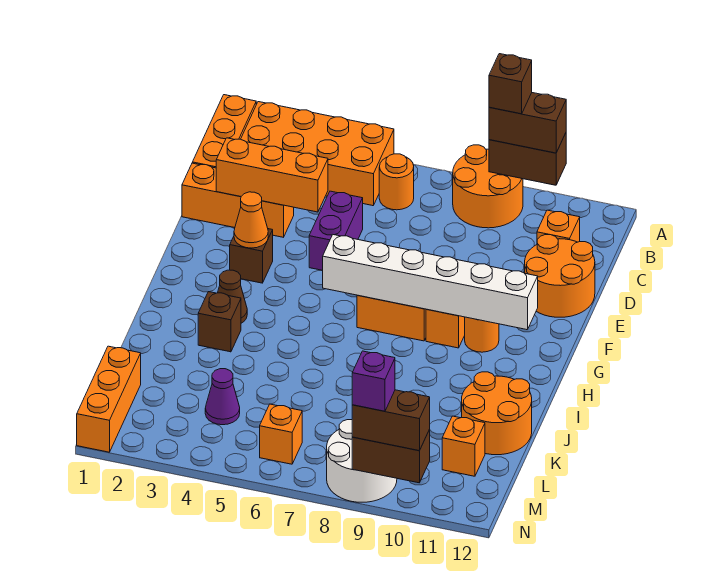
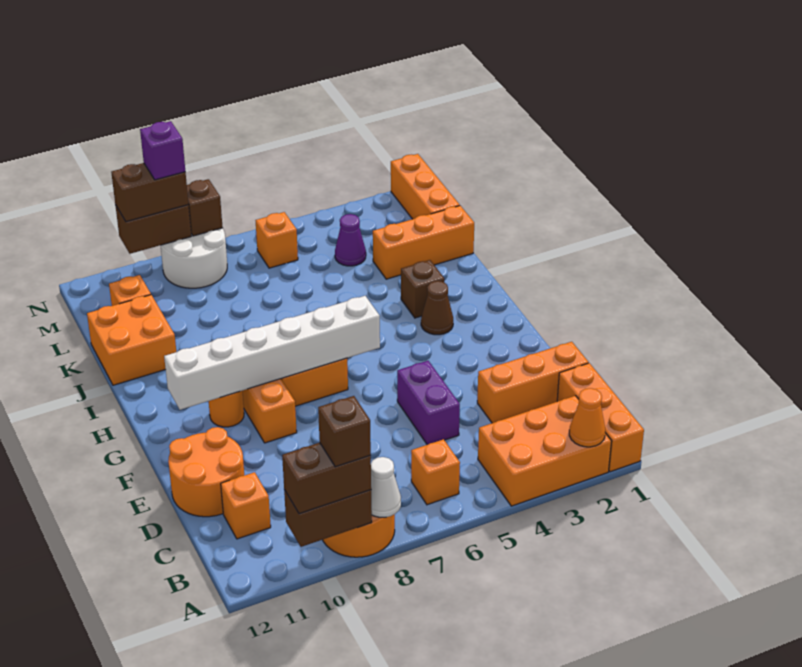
orange 2x4 brick [241,102,394,206] -> orange 2x3 brick [478,396,612,506]
none -> white 1x1 cone [371,457,401,517]
orange 1x1 round brick [379,154,414,210] -> orange 1x1 brick [411,439,460,505]
orange 1x3 brick [216,138,328,212] -> orange 1x3 brick moved to [373,206,474,279]
brown 1x1 brick [230,229,273,283] -> brown 1x1 brick moved to [187,179,223,236]
orange 1x1 cone [234,192,268,248] -> orange 1x1 cone moved to [569,388,605,447]
orange 2x2 round brick [462,372,532,455] -> orange 2x2 brick [87,295,176,385]

